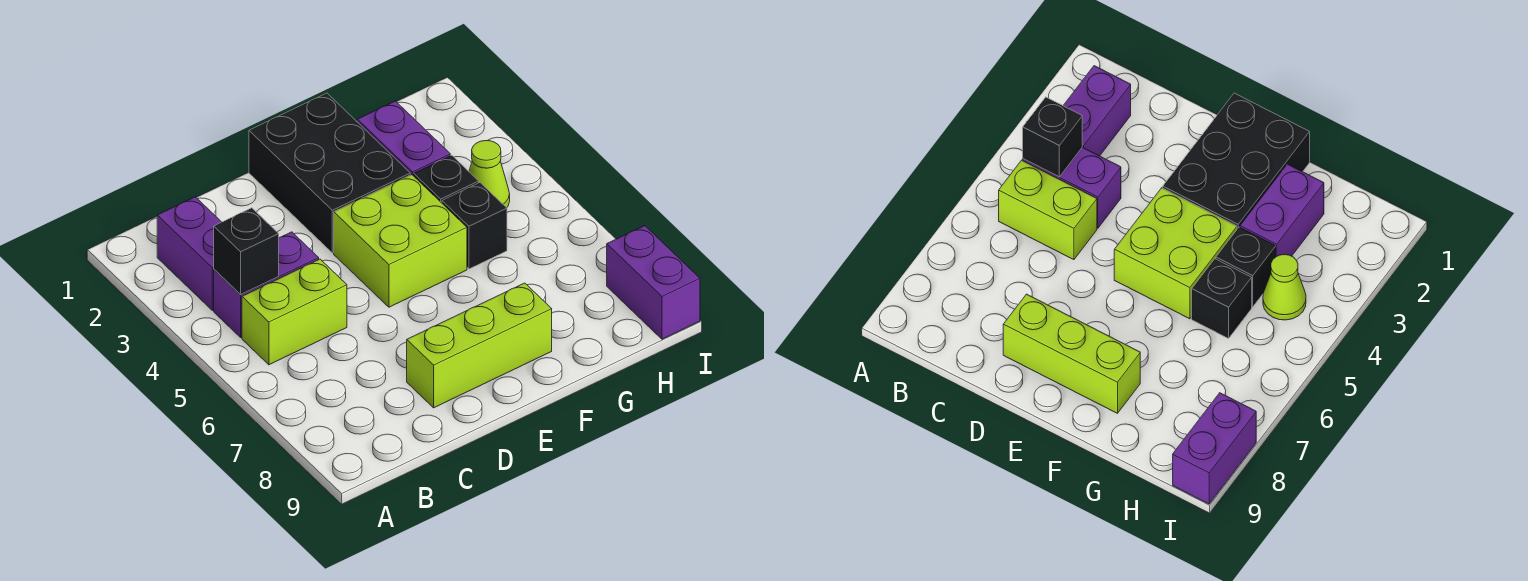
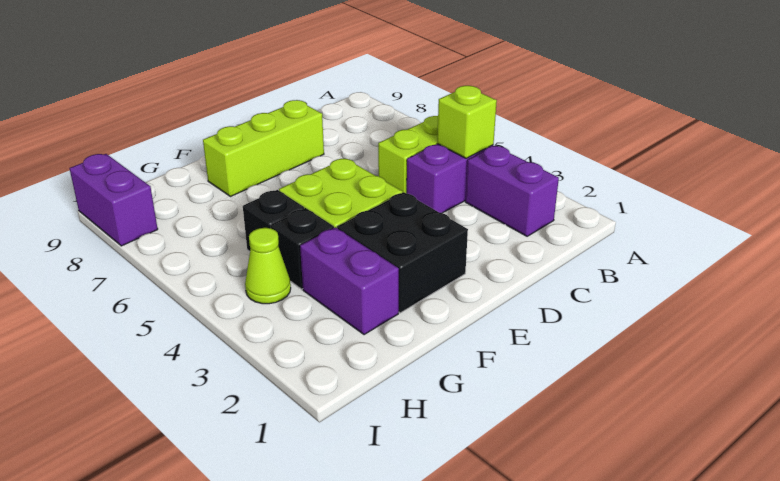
black 1x1 brick [214,208,279,295] -> lime 1x1 brick [437,86,497,159]
black 2x3 brick [249,93,410,253] -> black 2x2 brick [337,192,468,313]

